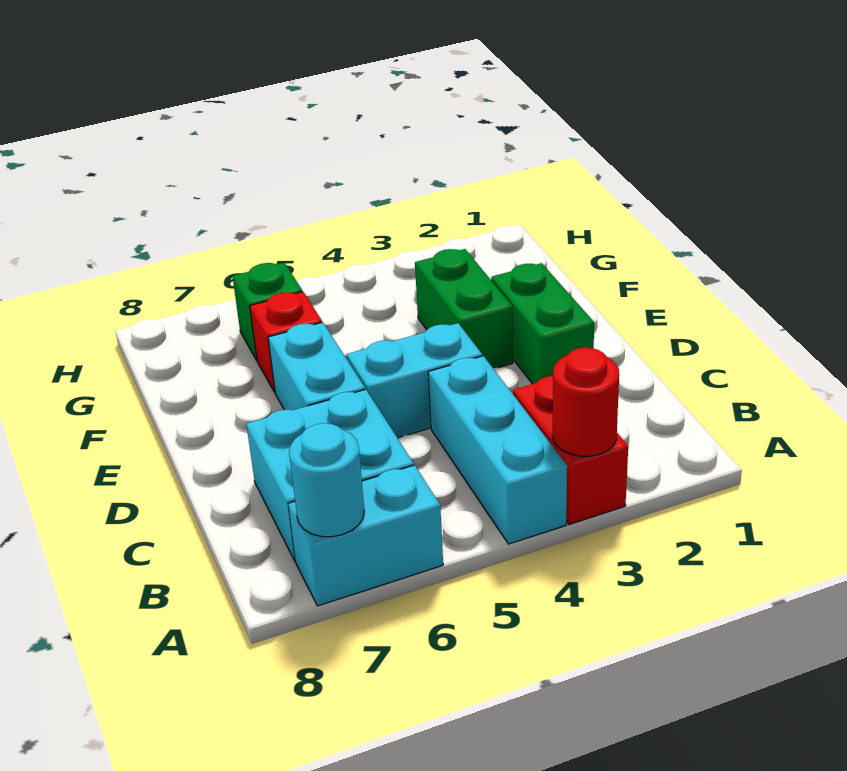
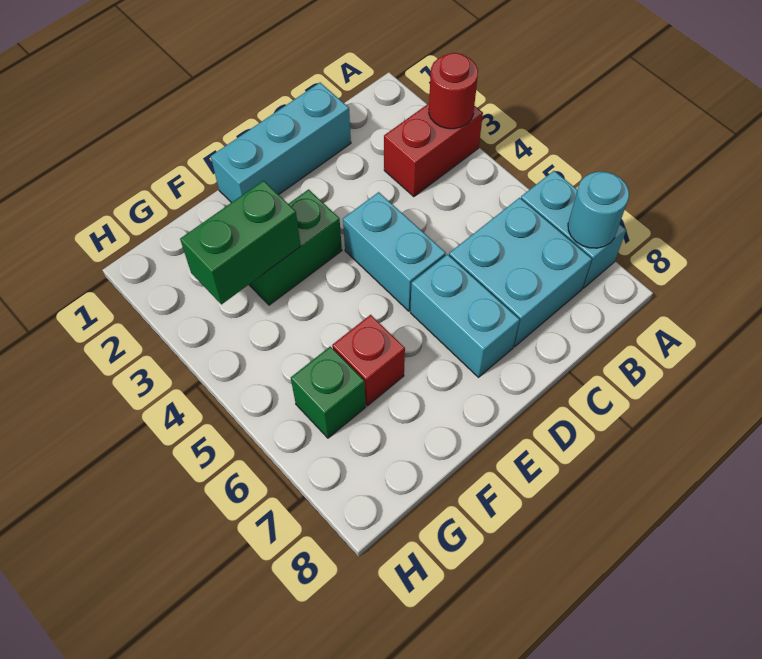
cyan 1x3 brick [428,356,567,544] -> cyan 1x3 brick moved to [211,83,351,203]
green 1x2 brick [491,263,594,384] -> green 1x2 brick moved to [180,181,301,304]
cyan 1x2 brick [268,322,365,410] -> cyan 1x2 brick turned to [410,254,519,377]

